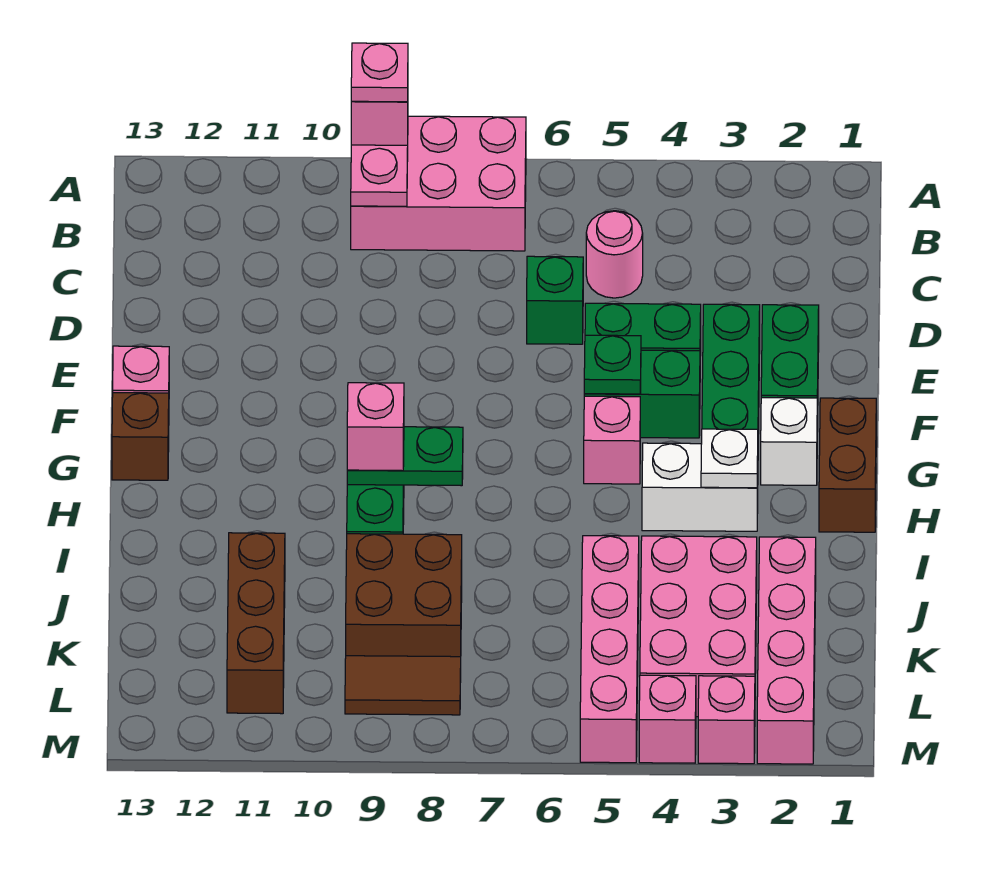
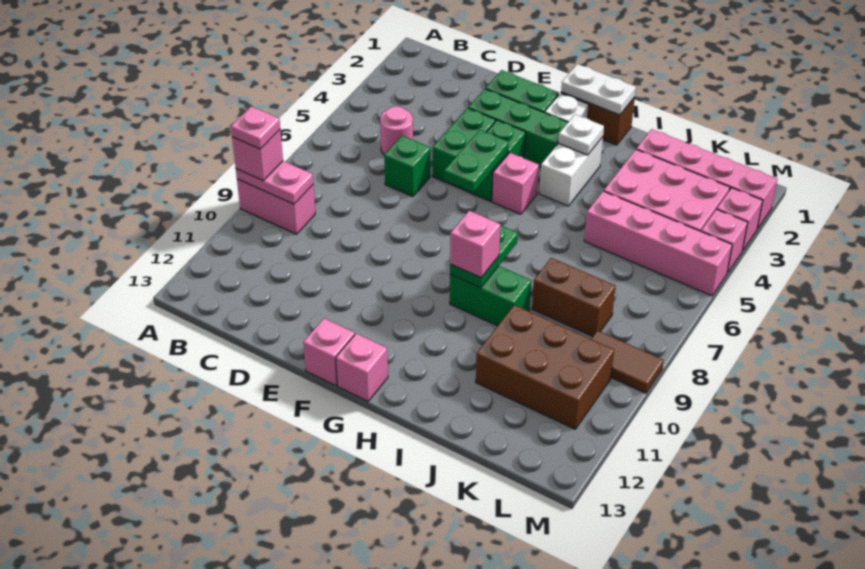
pink 2x3 brick [351,116,526,251] -> pink 1x2 brick [237,179,315,234]
green 1x1 plate [584,335,641,394] -> green 1x2 plate [444,130,509,192]
none -> white 1x2 plate [561,64,636,115]
brown 1x1 brick [112,393,169,480] -> pink 1x1 brick [336,334,388,401]
brown 2x2 brick [346,534,462,657] -> brown 1x2 brick [532,258,616,337]
brown 1x3 brick [227,533,285,714] -> brown 2x3 brick [476,305,614,429]
brown 1x2 tile [345,656,461,715] -> brown 1x2 tile turned to [592,331,664,393]

